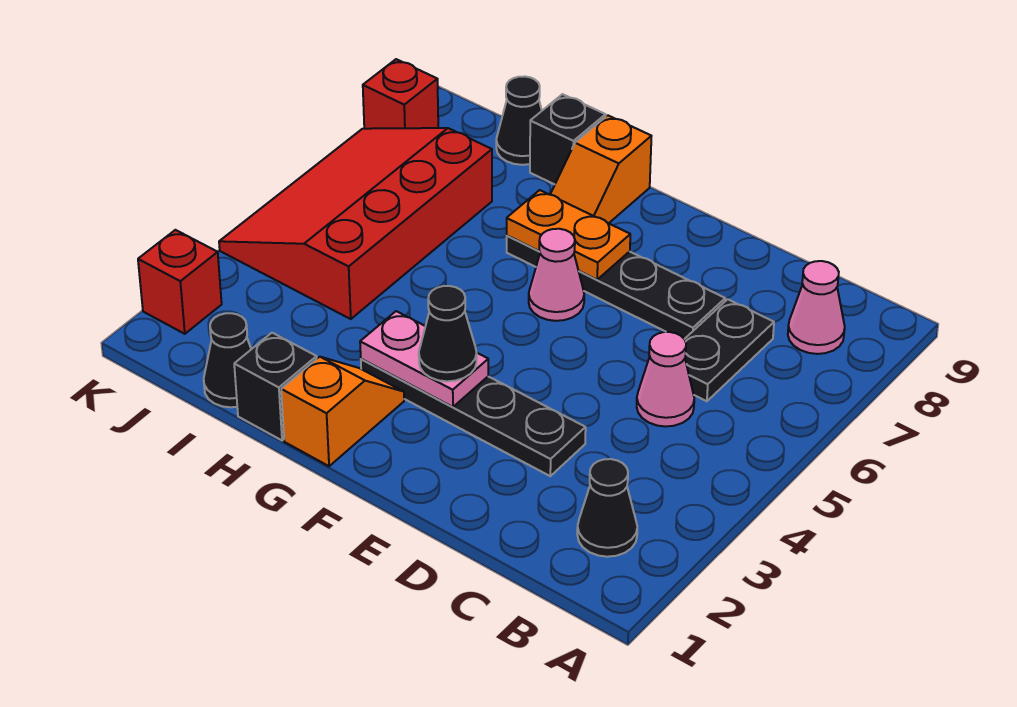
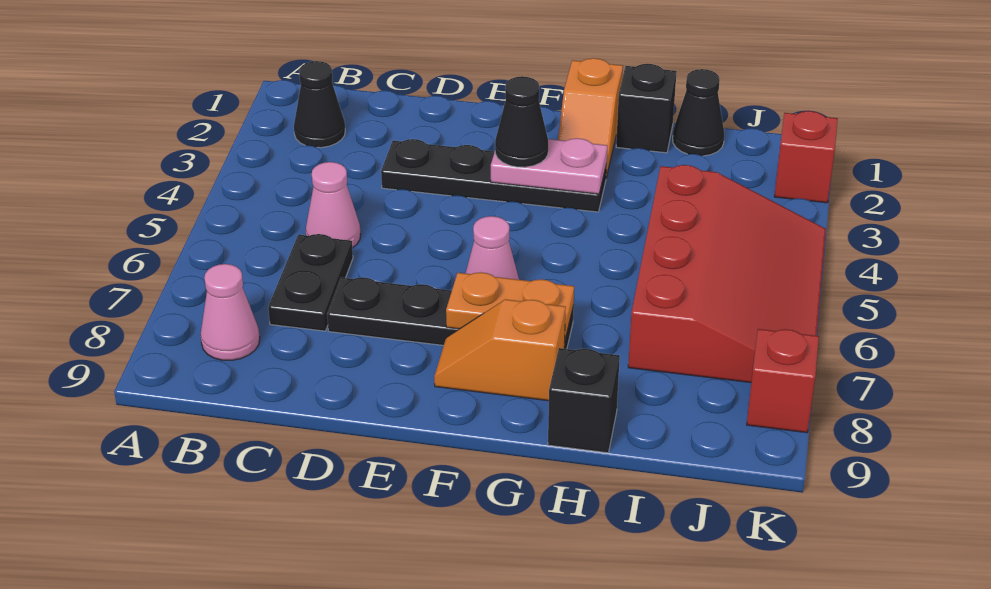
orange 1x2 slope [550,115,651,223] -> orange 1x2 slope turned to [434,299,566,401]
black 1x1 cone [496,76,542,165] -> none

